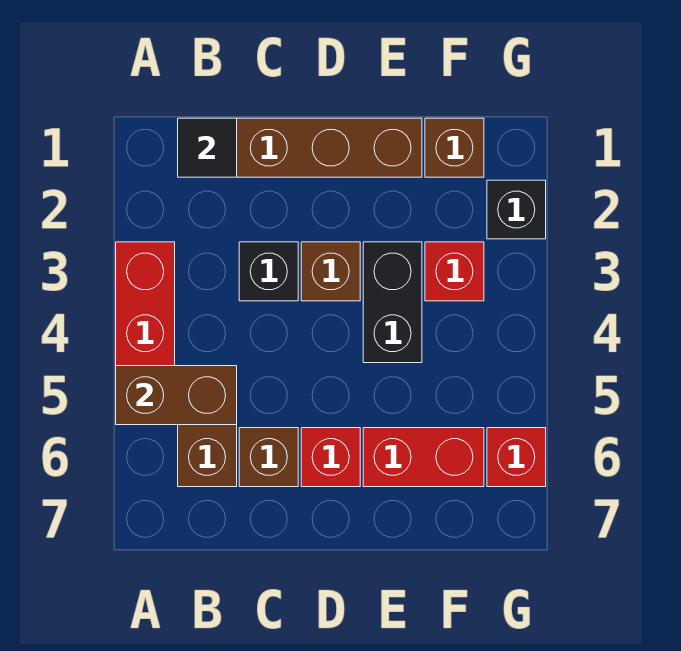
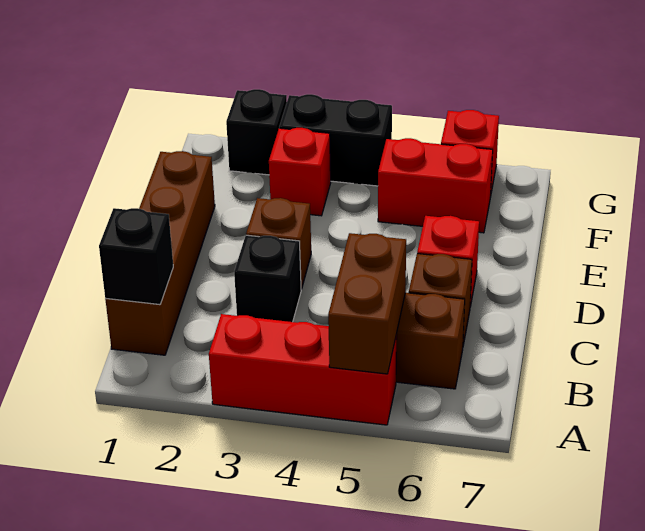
black 1x1 tile [178,118,237,177] -> black 1x1 brick [99,208,173,305]
black 1x2 brick [363,242,422,363] -> black 1x2 brick moved to [279,94,392,186]
red 1x2 brick [363,428,484,487] -> red 1x2 brick turned to [378,138,493,233]
brown 1x1 brick [425,118,484,177] -> none

